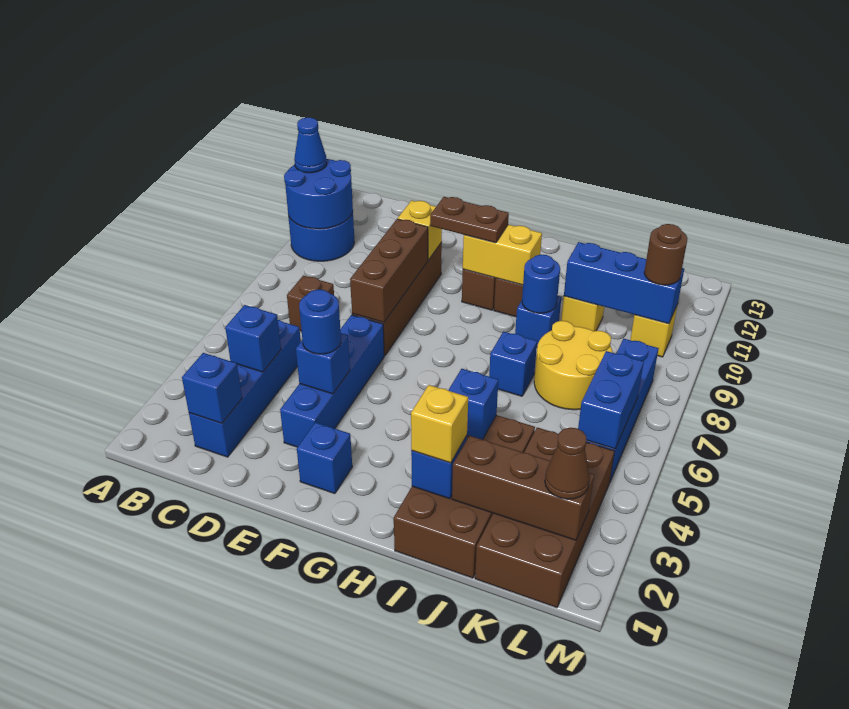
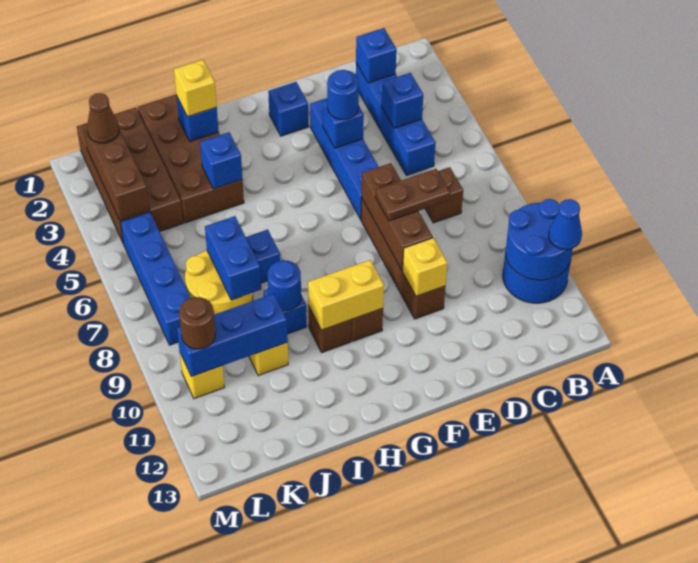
brown 1x2 plate [430,197,509,243] -> brown 1x2 plate moved to [376,169,450,221]
brown 1x3 brick [452,436,594,540] -> brown 1x3 brick turned to [83,124,150,220]
blue 1x2 brick [578,351,644,449] -> blue 1x2 brick moved to [205,216,261,300]

